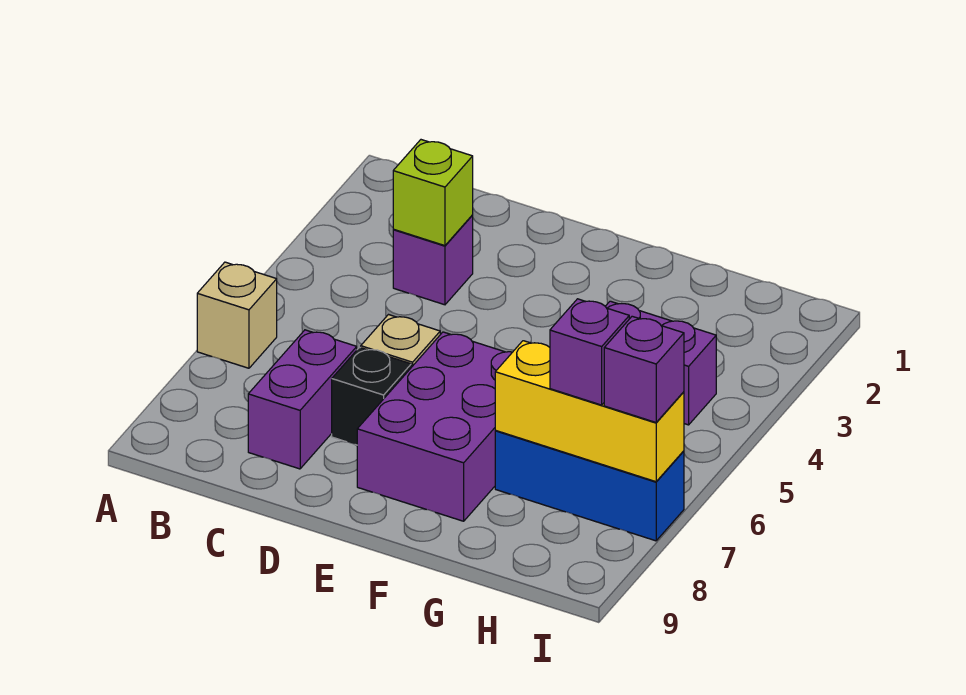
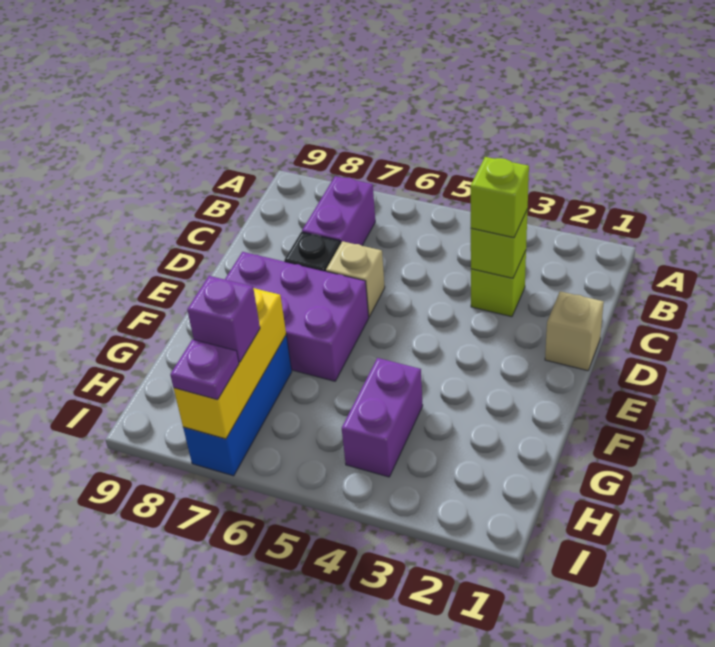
tan 1x1 brick [197,262,277,368] -> tan 1x1 brick moved to [545,291,604,371]
purple 1x1 brick [393,215,473,305] -> lime 1x1 brick [471,251,526,317]
none -> lime 1x1 brick [470,157,529,238]
purple 1x2 brick [248,330,357,469] -> purple 1x2 brick turned to [302,176,375,245]
purple 1x1 brick [604,316,684,422] -> purple 1x1 plate [170,339,239,400]

